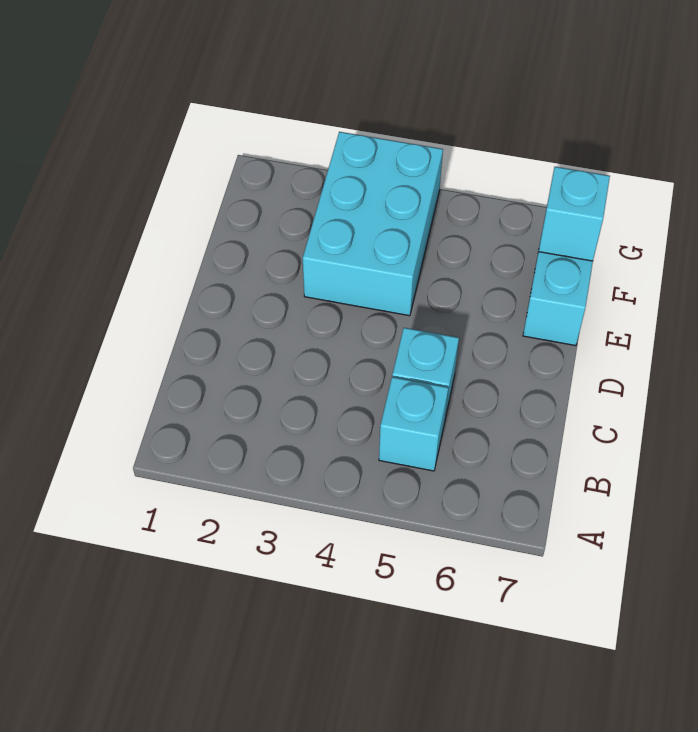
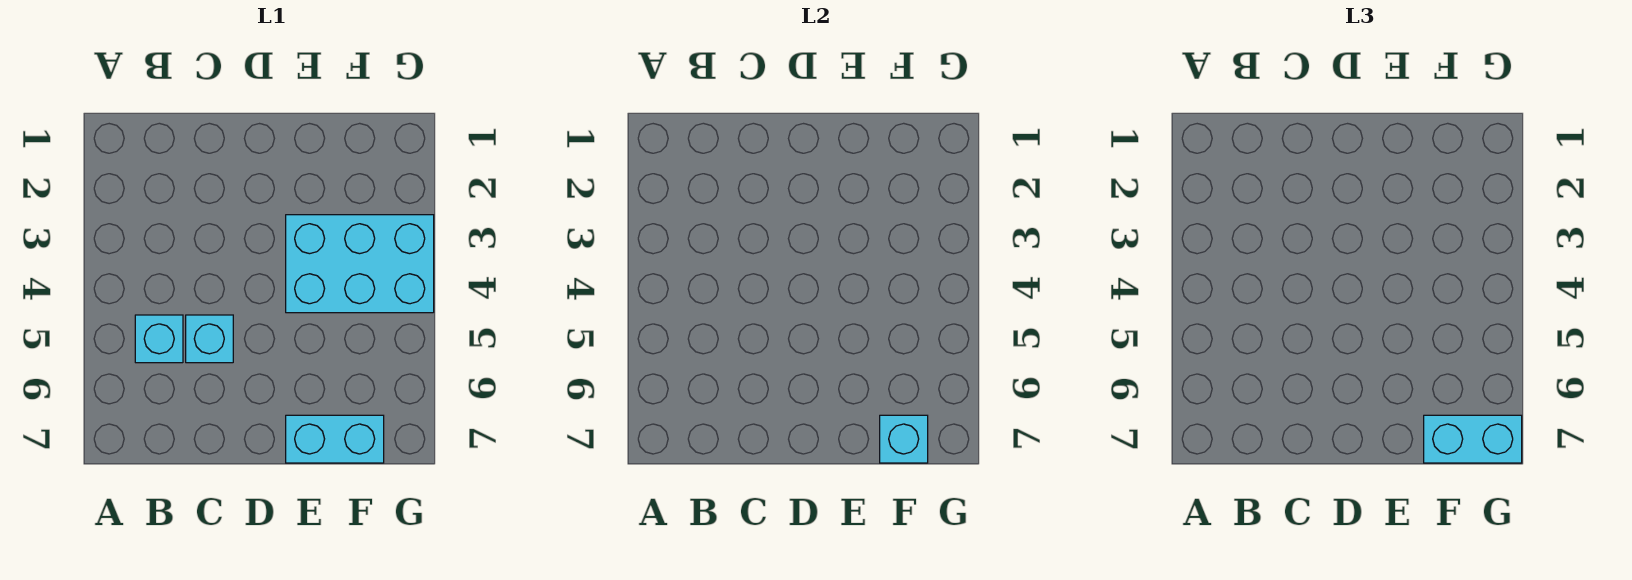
none -> cyan 1x2 brick [1424,415,1522,463]

